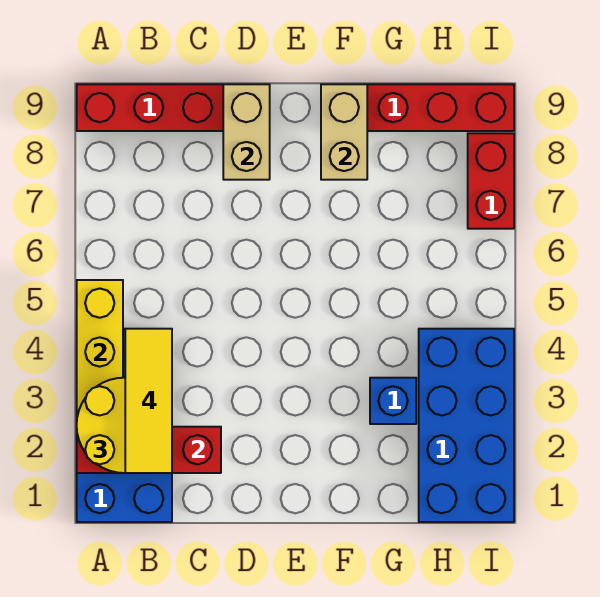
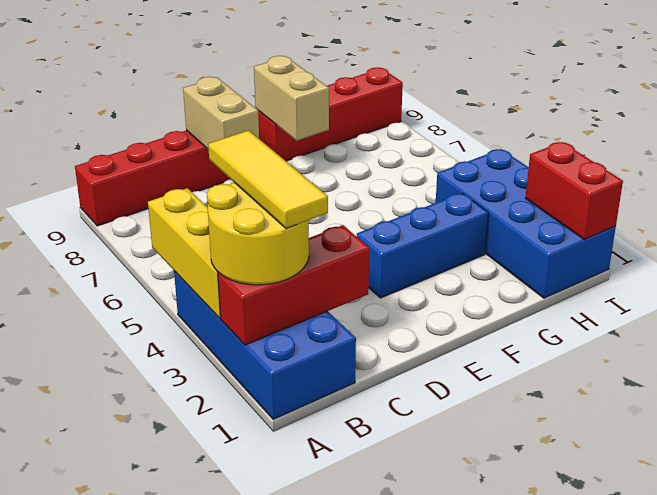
blue 1x1 brick [370,378,416,424] -> blue 1x3 brick [357,193,488,298]
red 1x2 brick [468,133,514,229] -> red 1x2 brick moved to [526,142,623,239]

